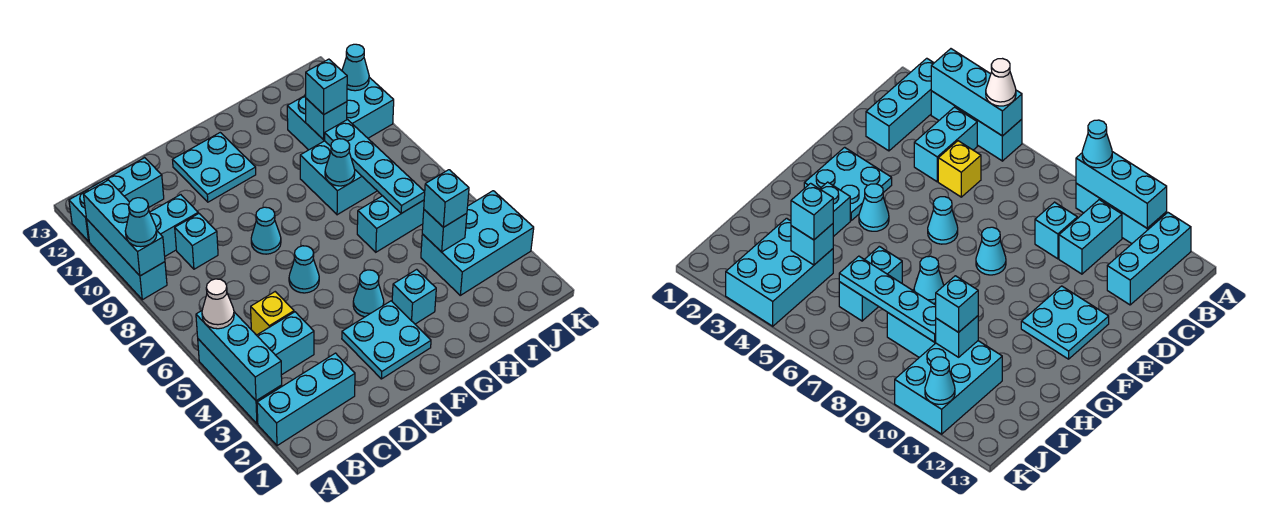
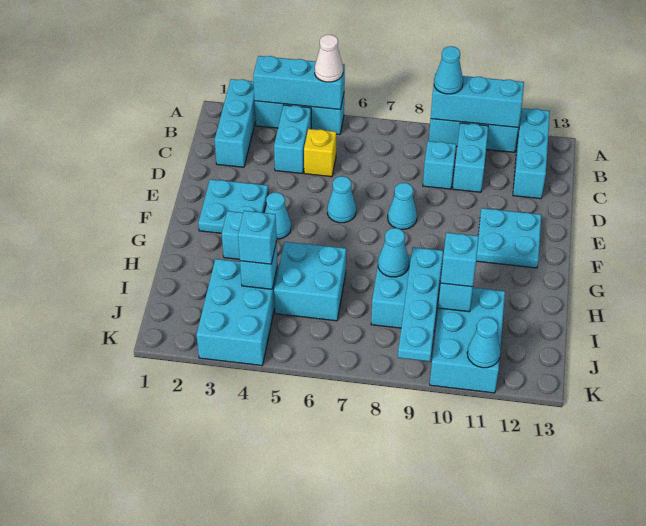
cyan 1x2 brick [357,196,424,252] -> cyan 2x2 brick [274,242,346,321]
cyan 1x4 plate [324,120,425,213] -> cyan 1x4 plate turned to [398,247,443,361]

